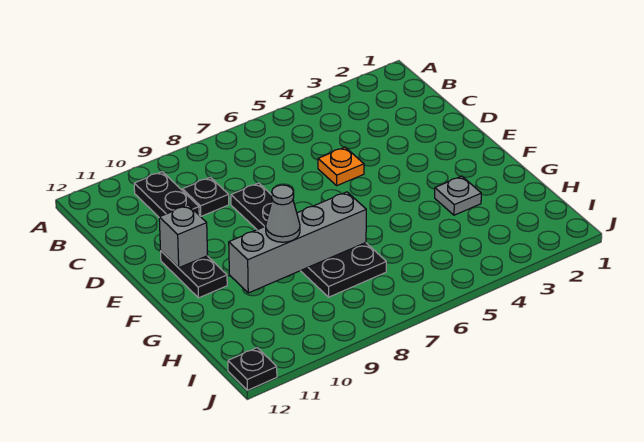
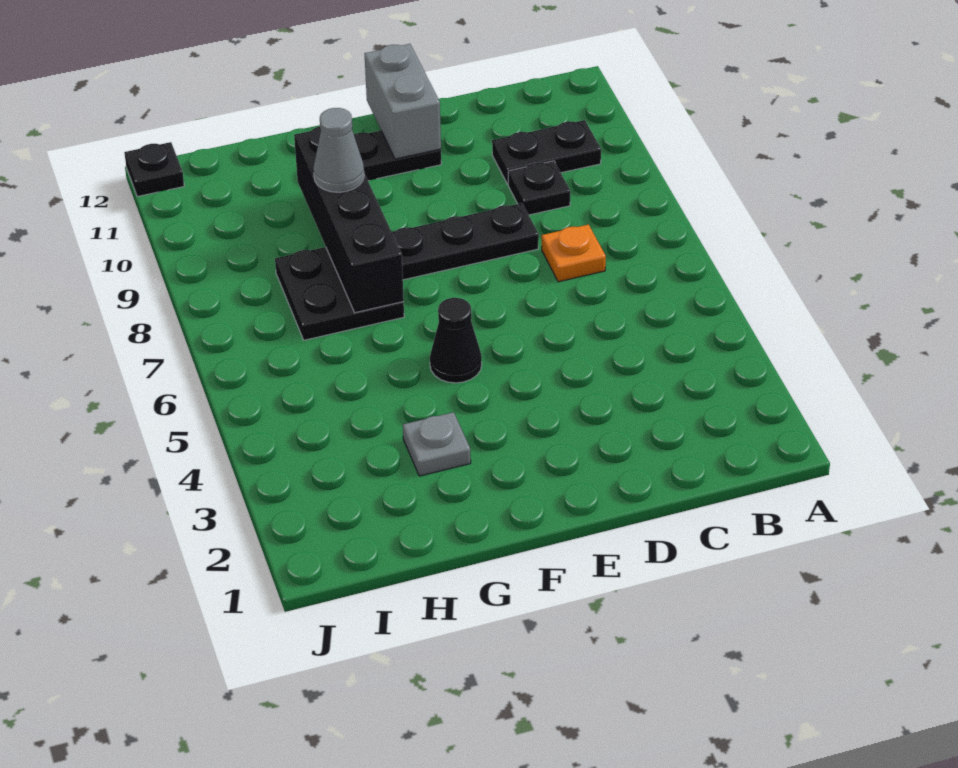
orange 1x1 plate [318,147,364,185] -> orange 1x1 plate moved to [542,224,606,282]
grey 1x1 brick [159,205,208,268] -> grey 1x2 brick [365,44,441,159]
none -> black 1x1 cone [430,298,482,383]
grey 1x4 brick [229,192,366,293] -> black 1x4 brick [294,127,404,313]

